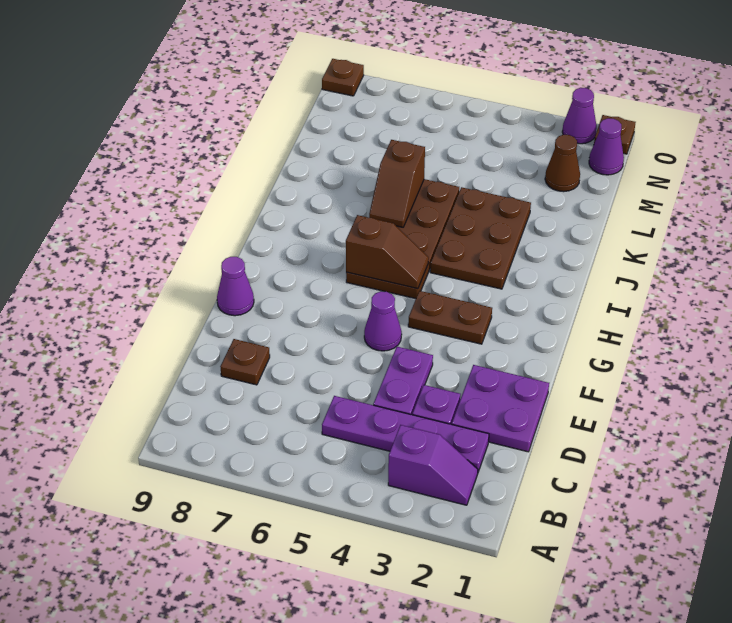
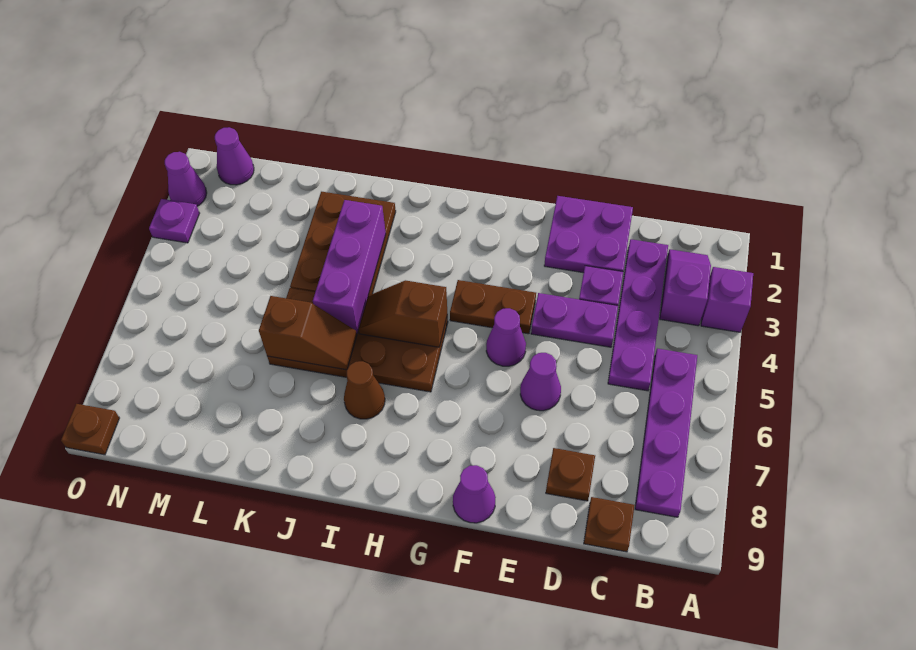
none -> purple 1x1 brick [701,267,753,332]
none -> purple 1x4 plate [635,348,697,517]
none -> purple 1x1 cone [520,353,561,411]
brown 1x2 plate [408,291,492,344] -> brown 1x2 plate turned to [450,280,536,334]
brown 1x2 slope [346,215,429,289] -> brown 1x2 slope turned to [359,280,447,347]
brown 2x3 plate [430,187,531,289] -> brown 2x3 plate turned to [290,192,396,295]
none -> purple 1x3 brick [313,200,386,333]
brown 1x1 cone [545,135,580,192] -> brown 1x1 cone moved to [344,361,385,419]
brown 1x1 plate [594,115,636,154] -> brown 1x1 plate moved to [584,497,634,552]
none -> purple 1x1 plate [149,199,200,243]

